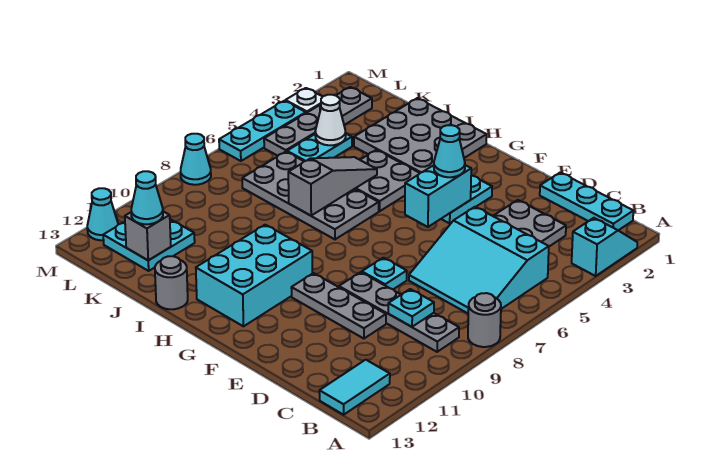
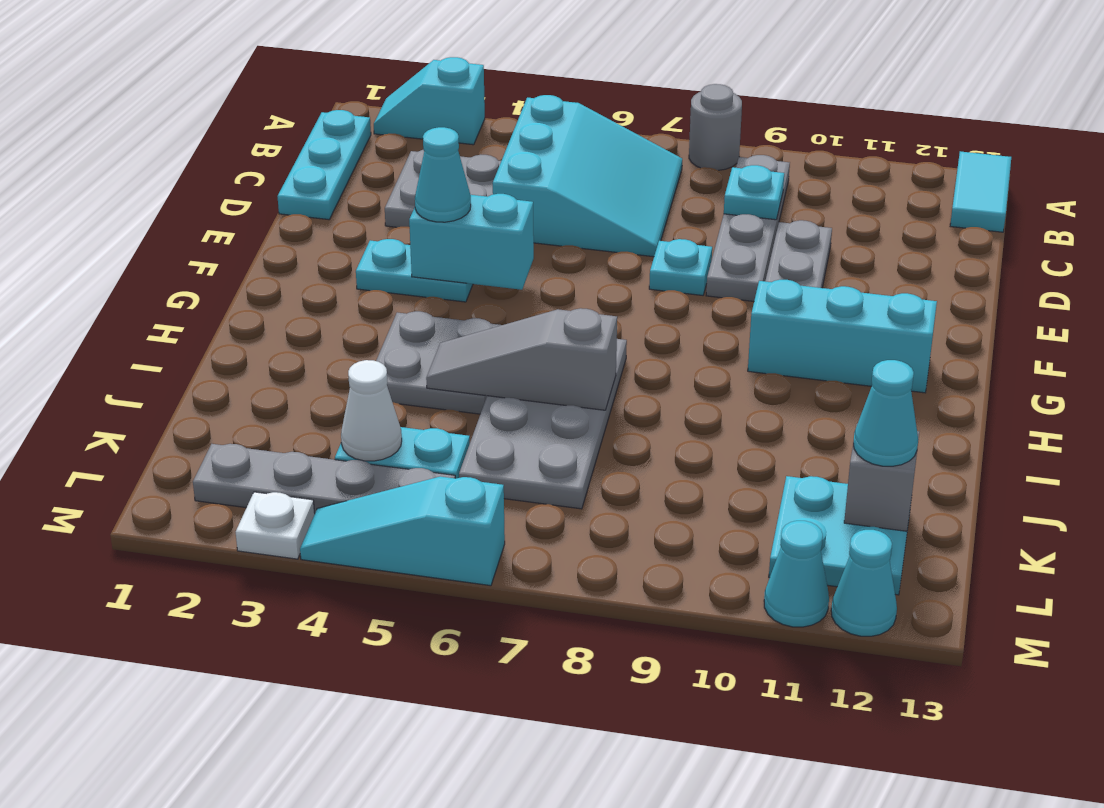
cyan 1x2 tile [319,360,390,415] -> cyan 1x2 tile turned to [950,151,1011,232]
cyan 2x3 brick [196,225,312,326] -> cyan 1x3 brick [748,280,937,393]
grey 3x3 plate [354,98,487,173] -> none
grey 1x1 round brick [155,256,188,309] -> none
cyan 1x3 plate [219,101,306,161] -> cyan 1x3 slope [300,476,505,586]
cyan 1x1 cone [181,134,211,185] -> cyan 1x1 cone moved to [764,521,829,627]

